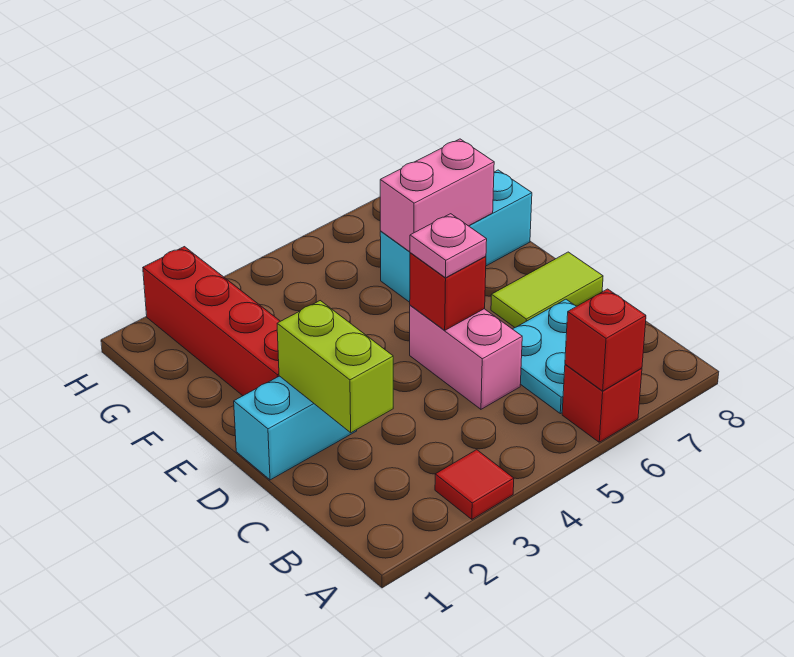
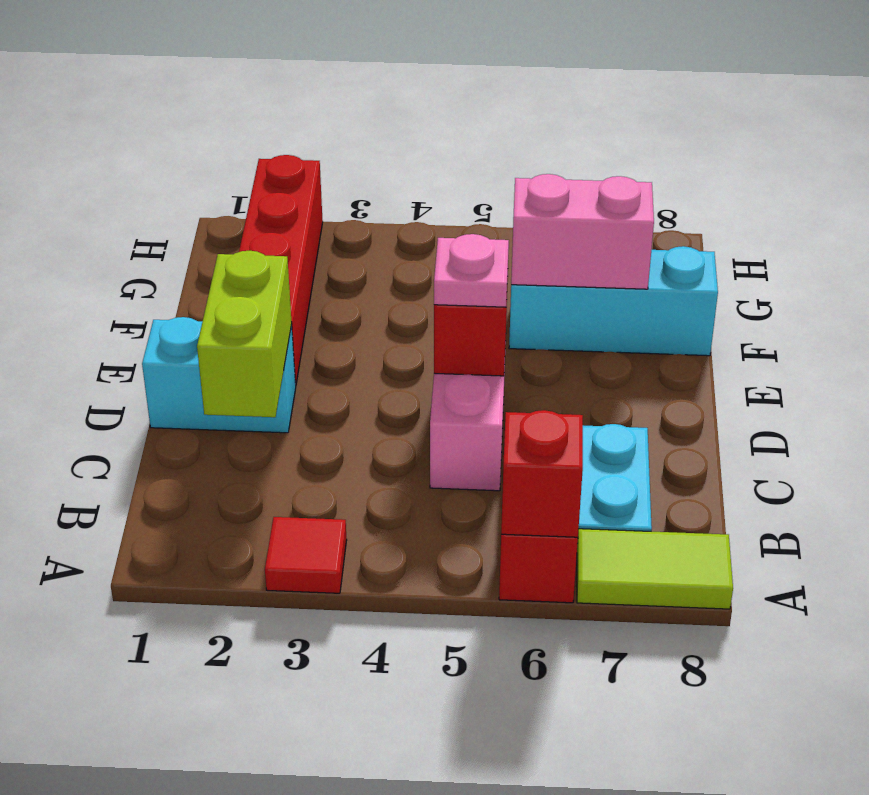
lime 1x2 tile [491,252,603,327] -> lime 1x2 tile moved to [577,529,733,609]

